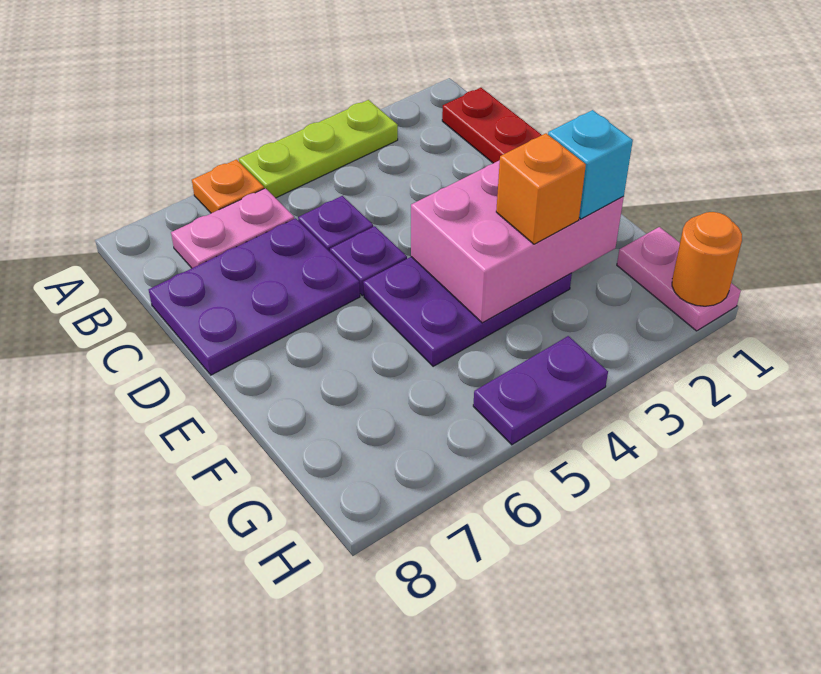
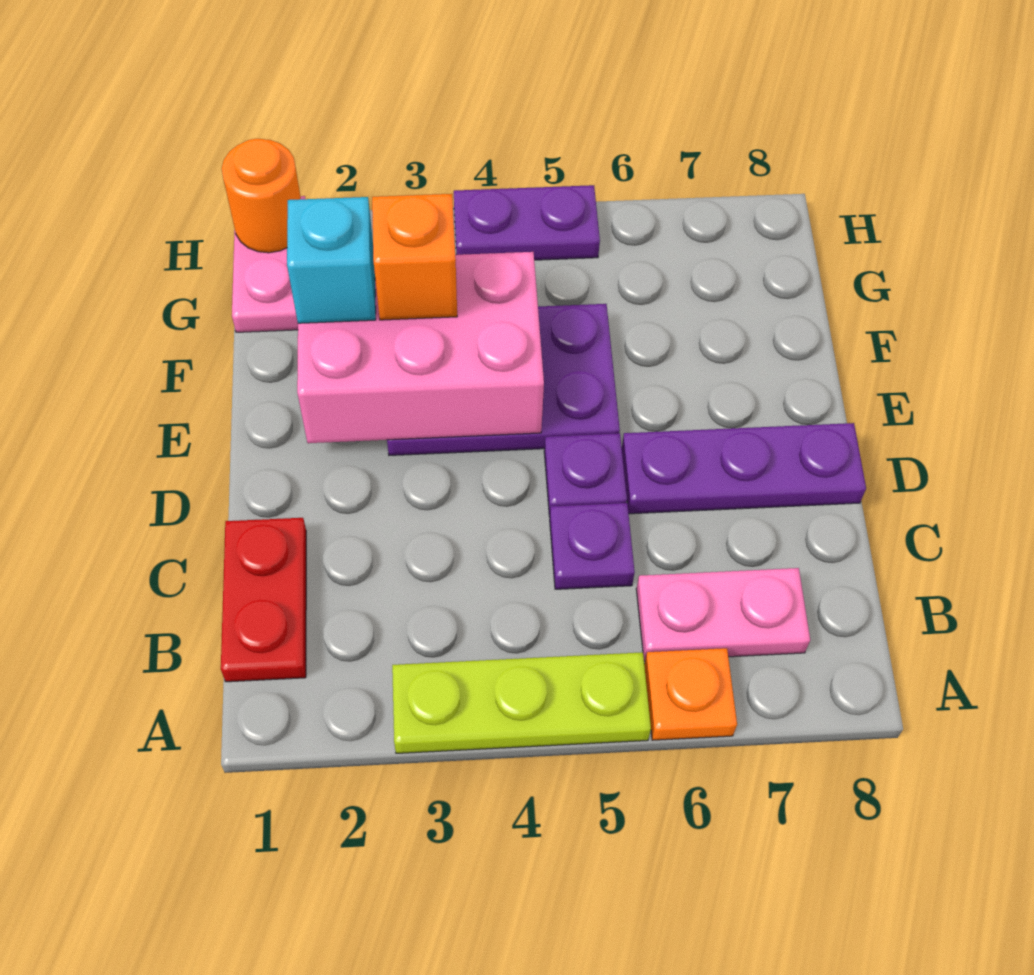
purple 2x3 plate [149,218,360,375] -> purple 1x3 plate [622,423,866,514]

